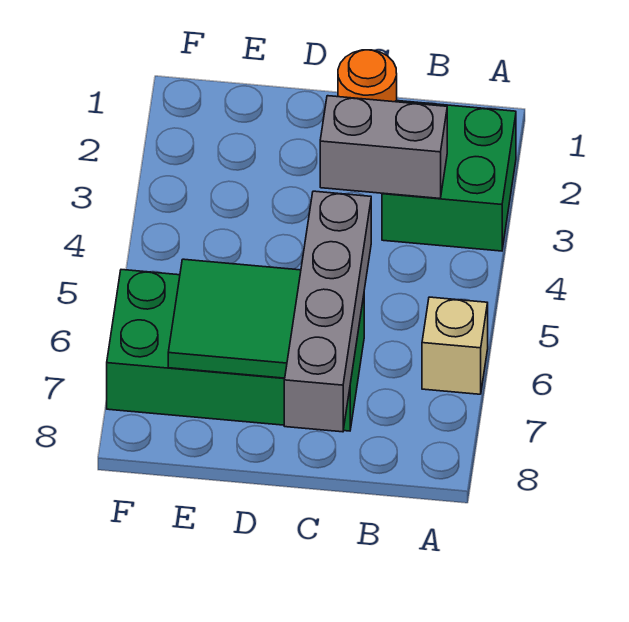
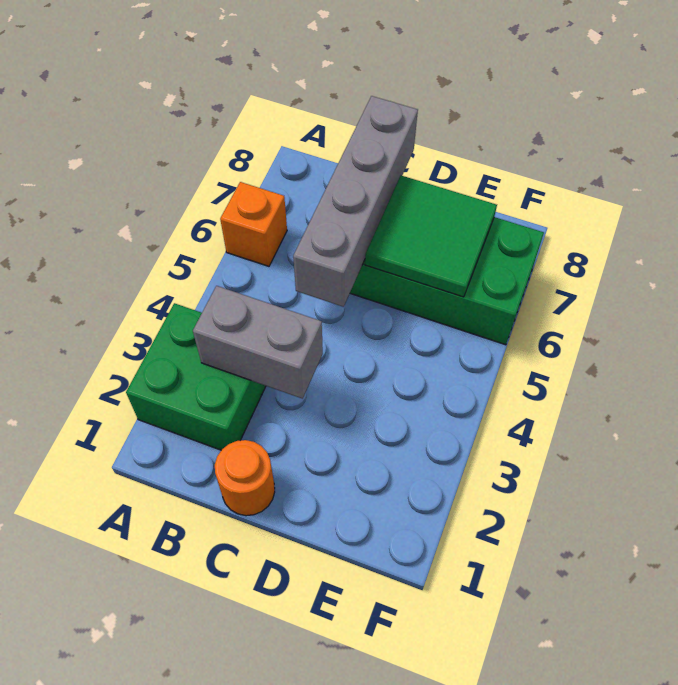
tan 1x1 brick [422,297,488,394] -> orange 1x1 brick [220,182,287,266]

